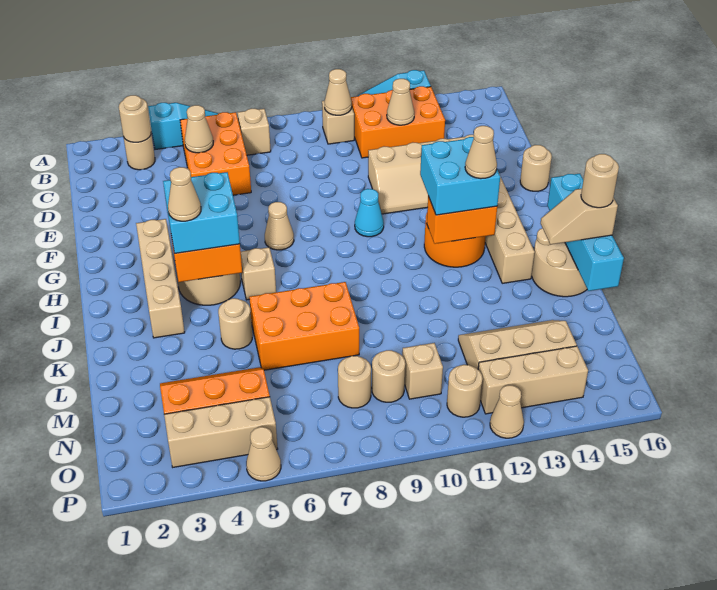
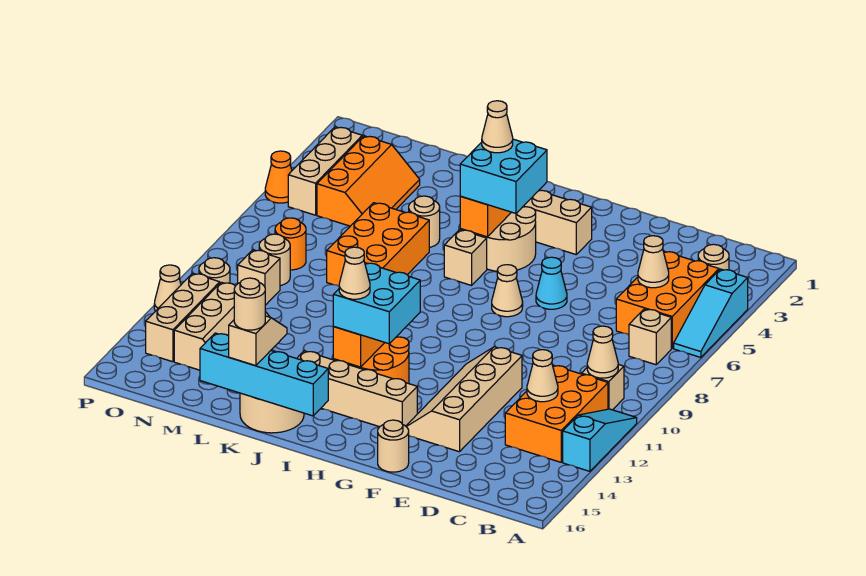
tan 1x1 round brick [119,95,151,142] -> none
orange 2x3 brick [180,112,251,195] -> orange 2x3 brick turned to [616,251,719,348]
cyan 1x1 cone [355,189,384,237] -> cyan 1x1 cone moved to [536,257,567,309]
tan 1x1 round brick [338,356,371,408] -> orange 1x1 round brick [275,218,306,270]
tan 1x1 cone [246,427,281,481] -> orange 1x1 cone [265,151,292,203]

